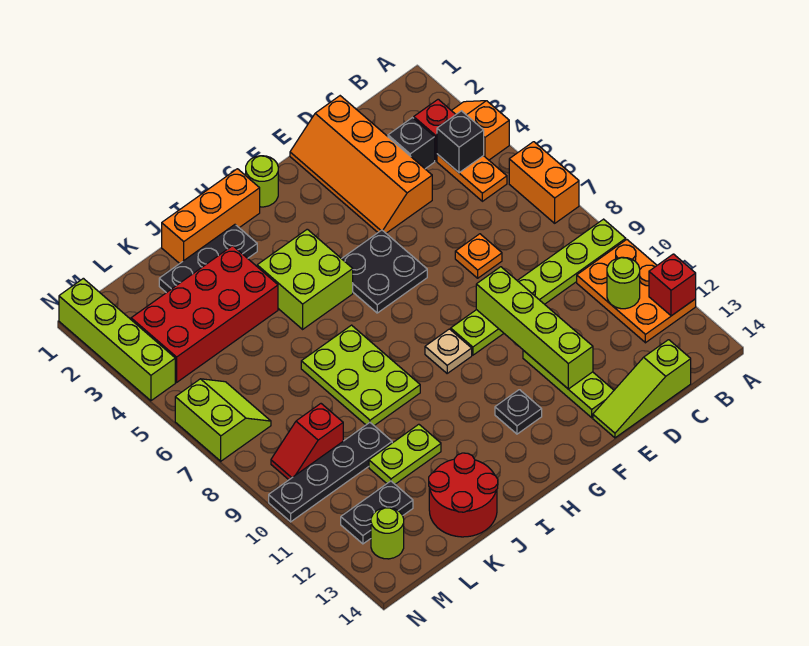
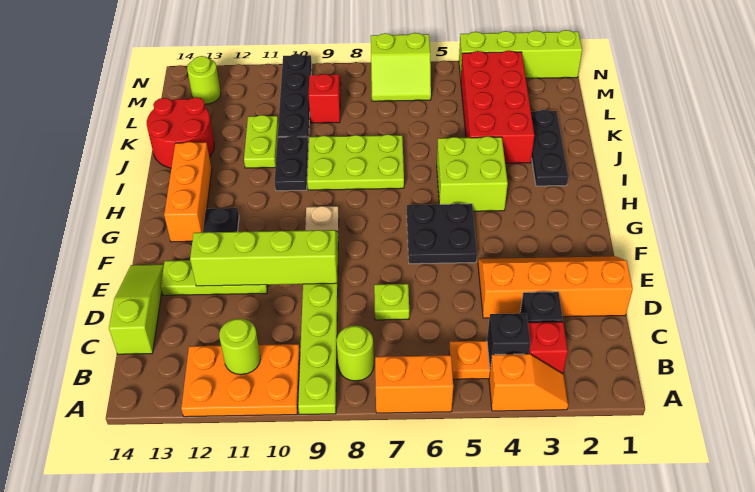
red 1x1 brick [649,254,696,316] -> none
orange 1x1 plate [455,234,502,278] -> lime 1x1 plate [374,284,409,320]
lime 1x1 round brick [246,156,278,207] -> lime 1x1 round brick moved to [336,326,374,381]
orange 1x3 brick [162,169,260,264] -> orange 1x3 brick moved to [164,142,212,242]
black 1x2 plate [341,481,413,544] -> black 1x2 plate moved to [274,136,308,191]

